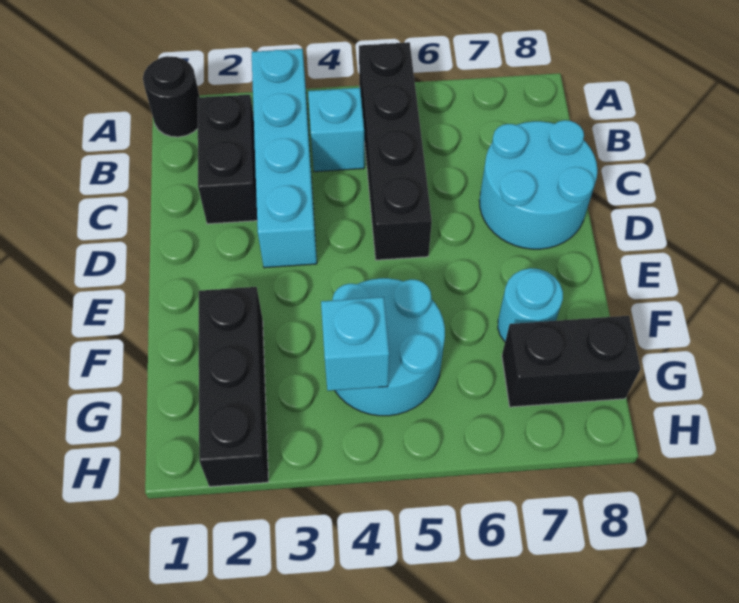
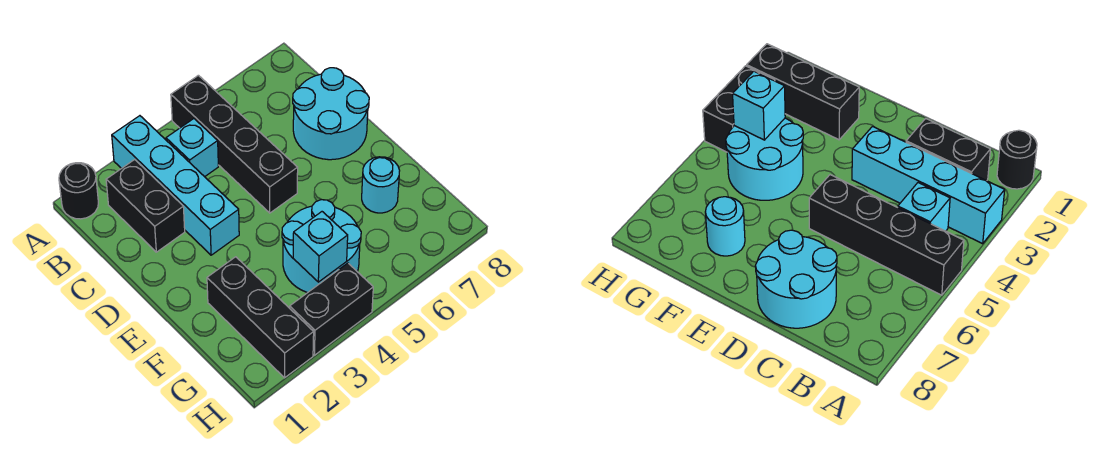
black 1x2 brick [502,316,641,407] -> black 1x2 brick moved to [290,263,373,355]

